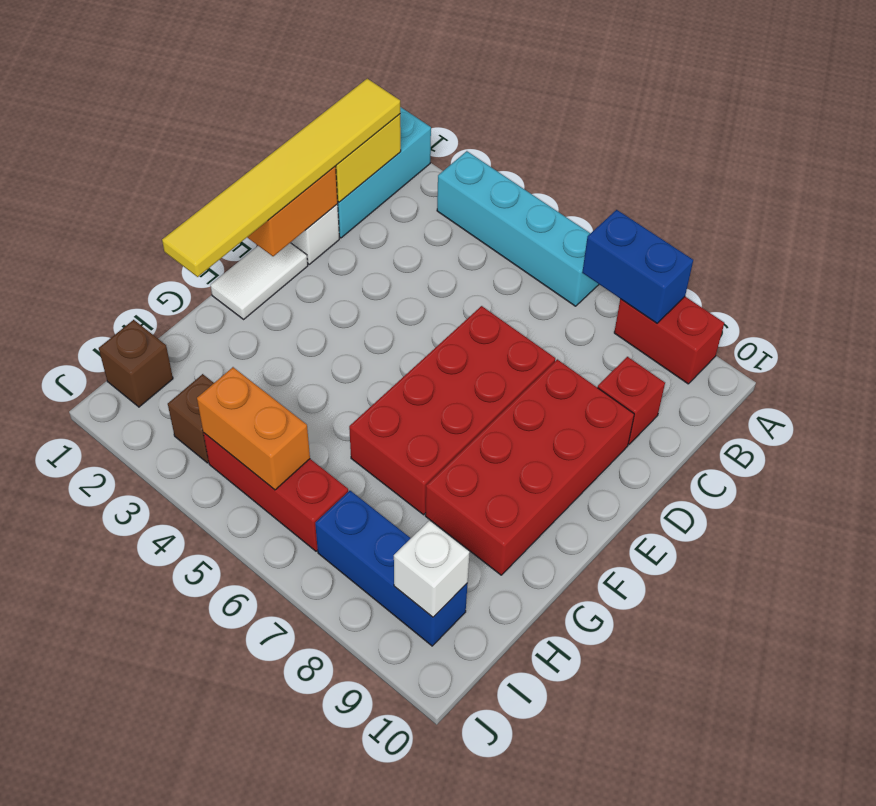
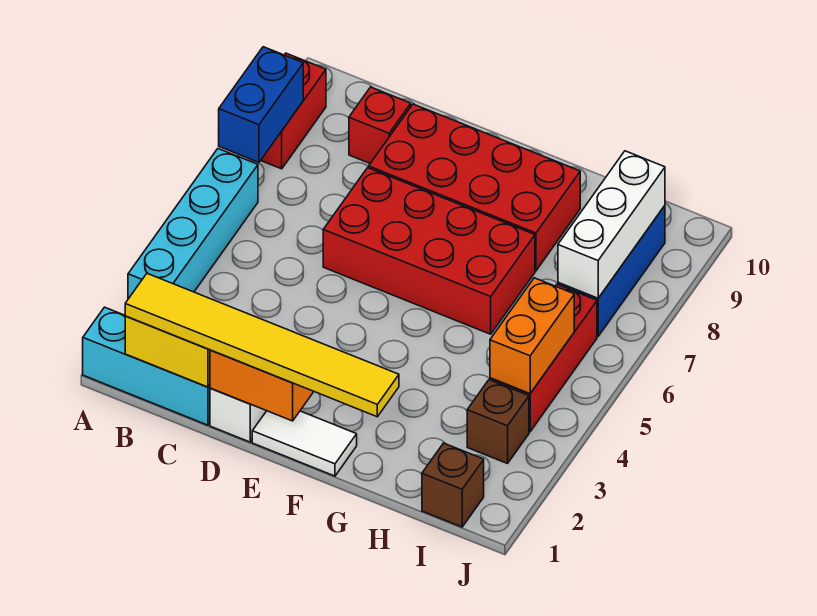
white 1x1 brick [394,520,470,617] -> white 1x3 brick [558,151,665,298]

